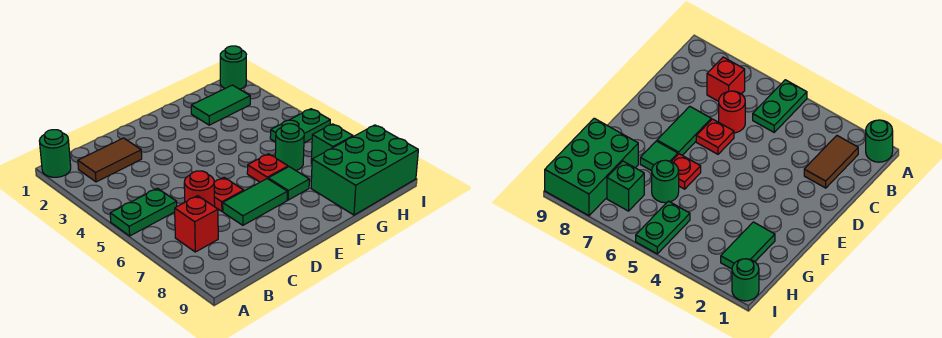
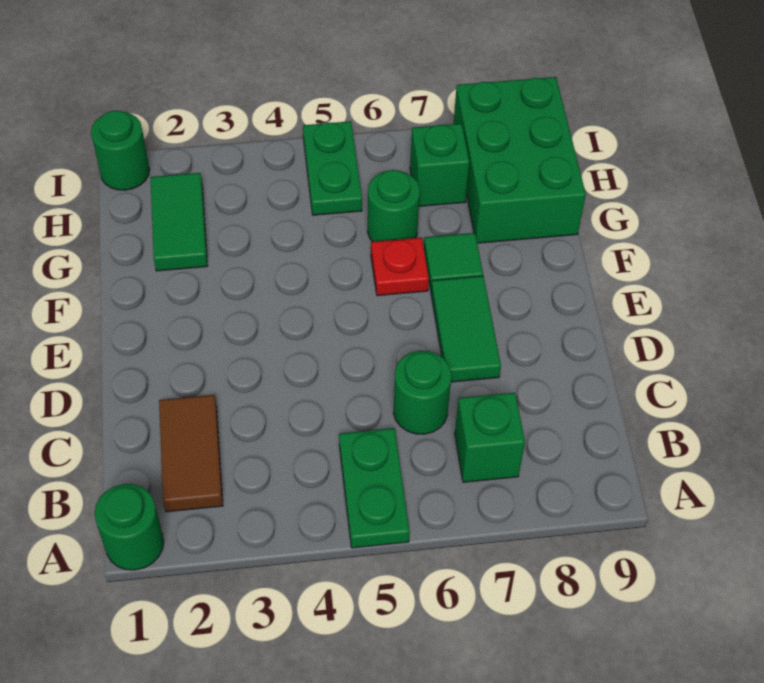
red 1x1 brick [175,196,218,252] -> green 1x1 brick [455,393,525,482]
red 1x1 round brick [184,171,215,207] -> green 1x1 round brick [394,351,451,434]
red 1x1 plate [214,178,244,211] -> none

